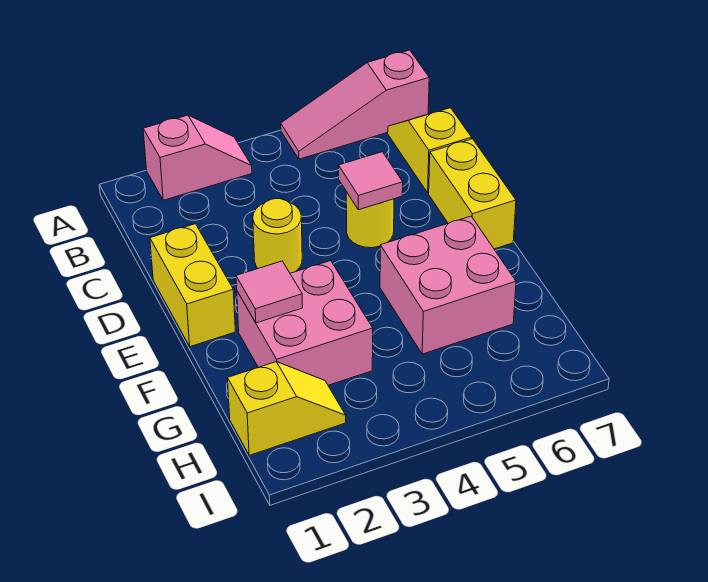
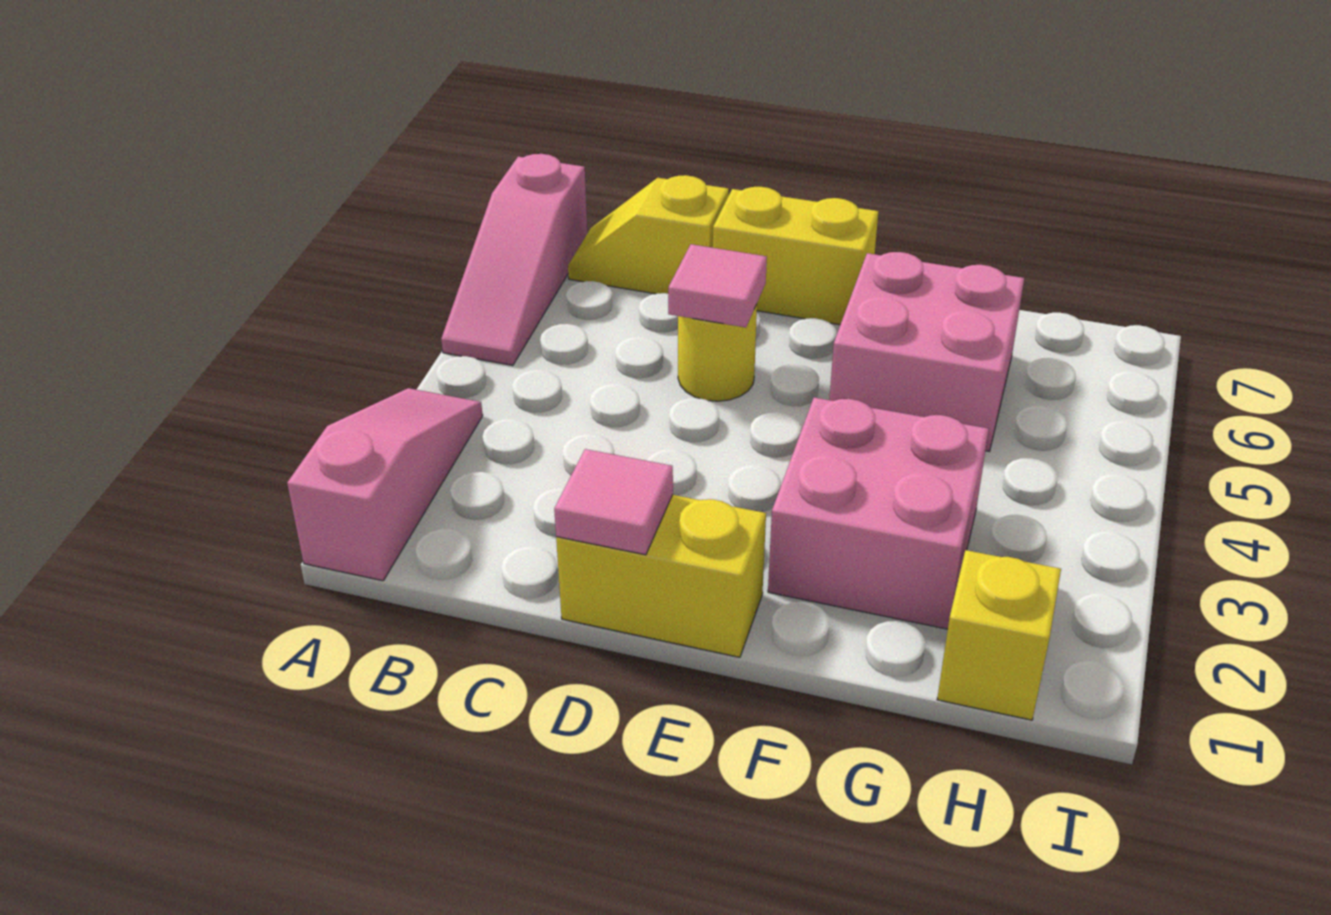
pink 1x2 slope [143,115,252,200] -> pink 1x3 slope [287,388,483,581]
yellow 1x1 round brick [253,199,302,273] -> none
pink 1x1 tile [236,261,303,323] -> pink 1x1 tile moved to [554,449,673,555]

